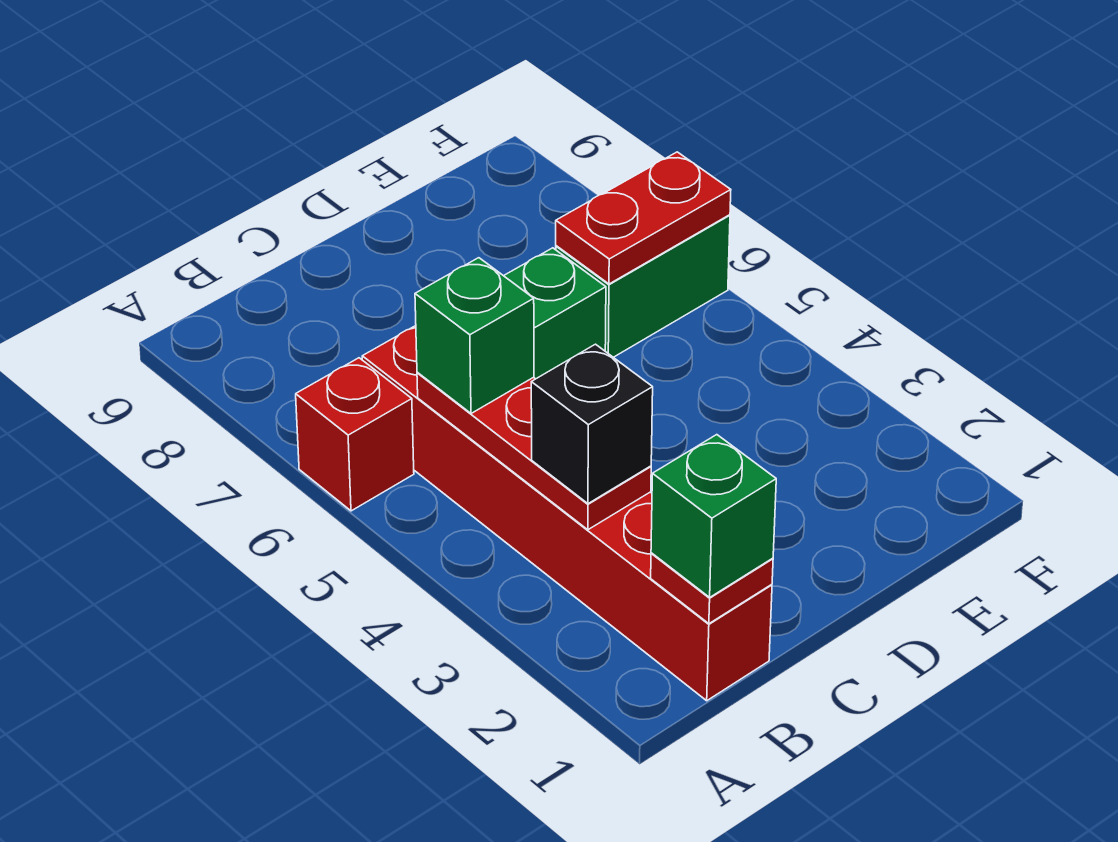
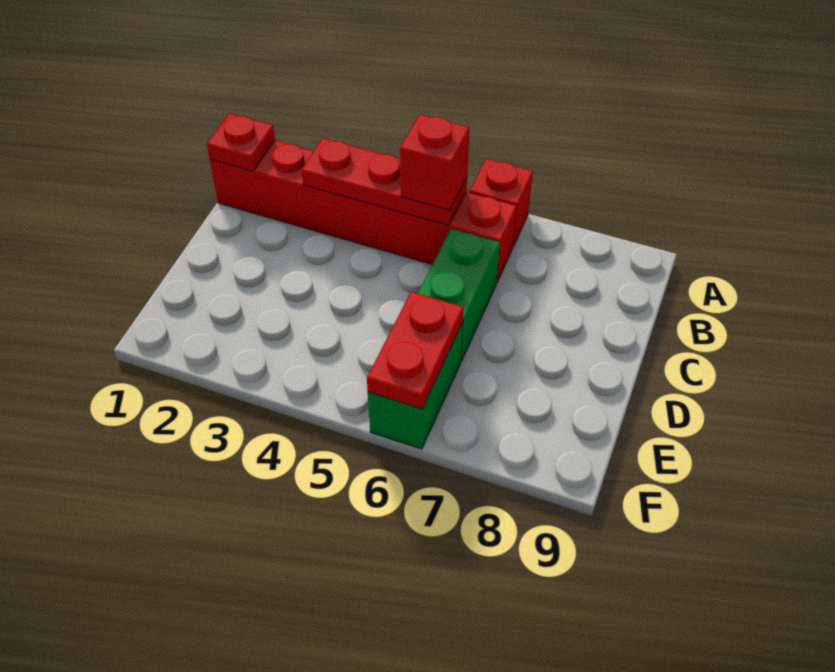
green 1x1 brick [651,435,776,597] -> none
black 1x1 brick [531,344,653,504] -> none
green 1x1 brick [415,258,534,413] -> red 1x1 brick [400,115,470,210]

